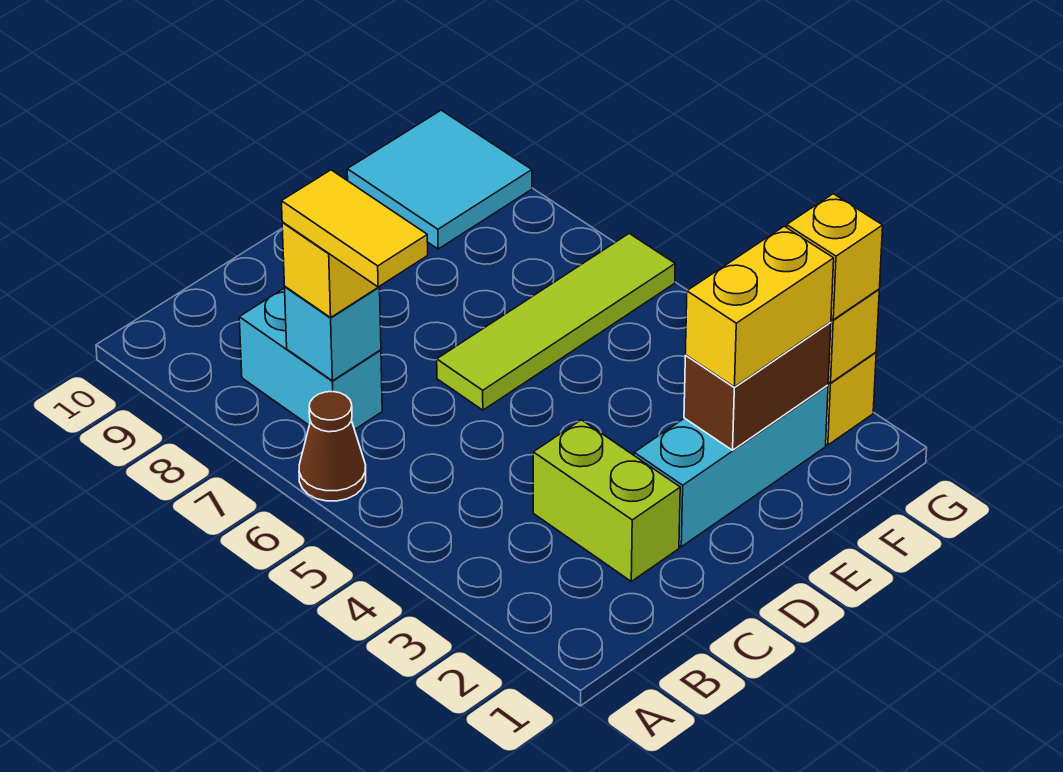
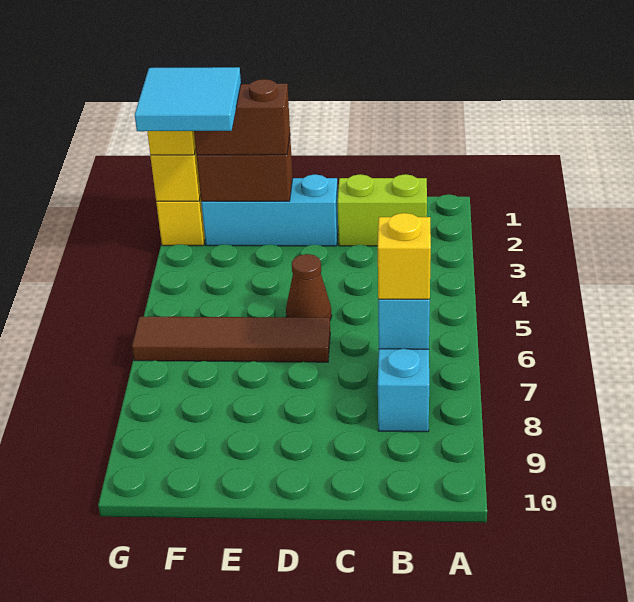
brown 1x1 cone [299,392,366,501] -> brown 1x1 cone moved to [286,254,332,320]
yellow 1x2 tile [281,170,428,287] -> none
lime 1x2 brick [533,420,680,581] -> lime 1x2 brick turned to [337,174,427,246]
lime 1x4 tile [437,233,675,410] -> brown 1x4 tile [132,317,330,362]
yellow 1x2 brick [685,226,834,387] -> brown 1x2 brick [194,79,290,155]
cyan 2x2 tile [347,110,532,249] -> cyan 2x2 tile moved to [135,67,241,131]

